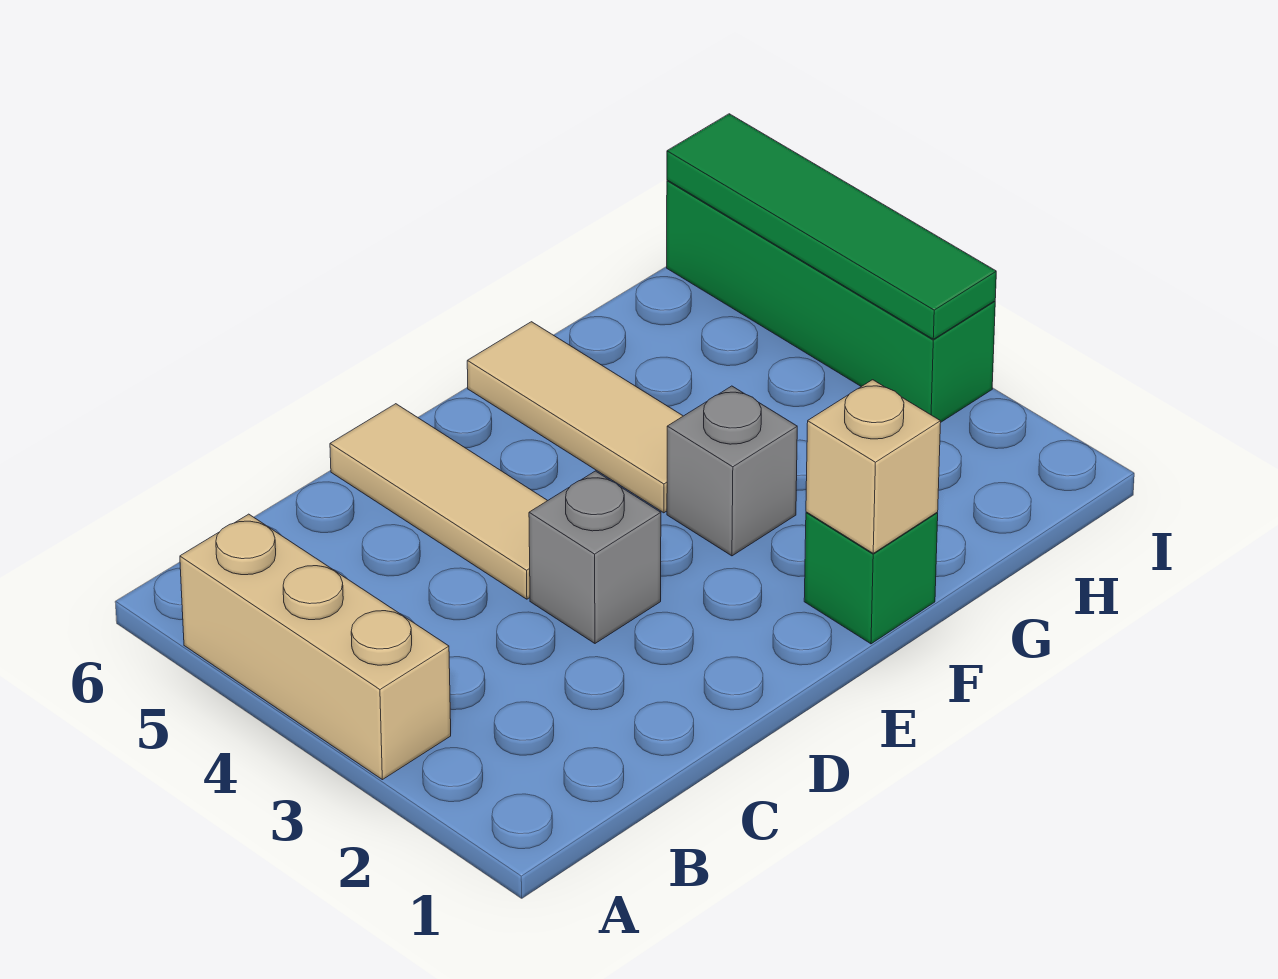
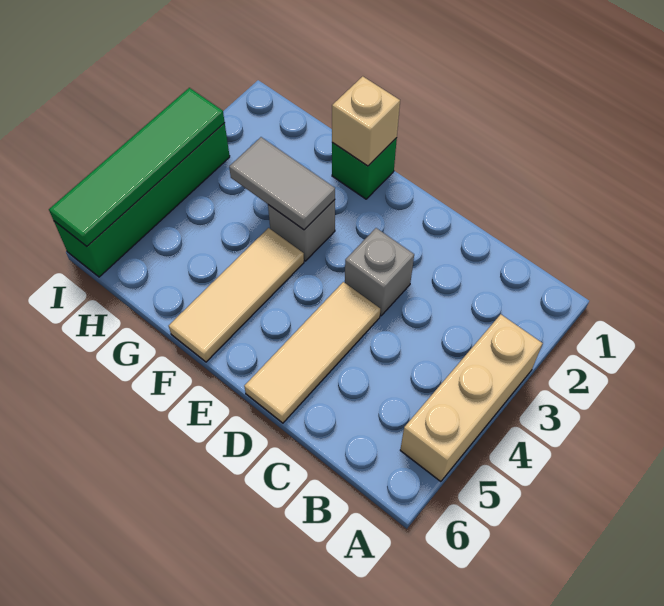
none -> grey 1x2 tile [229,137,335,230]

